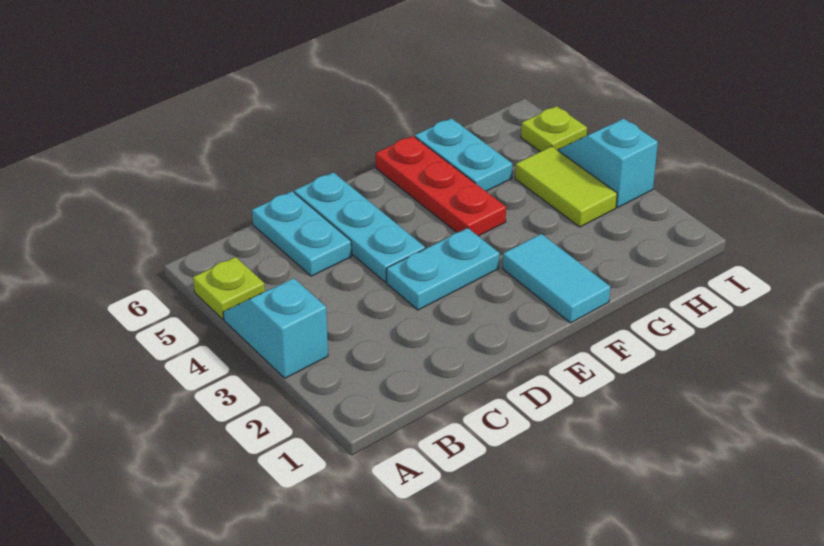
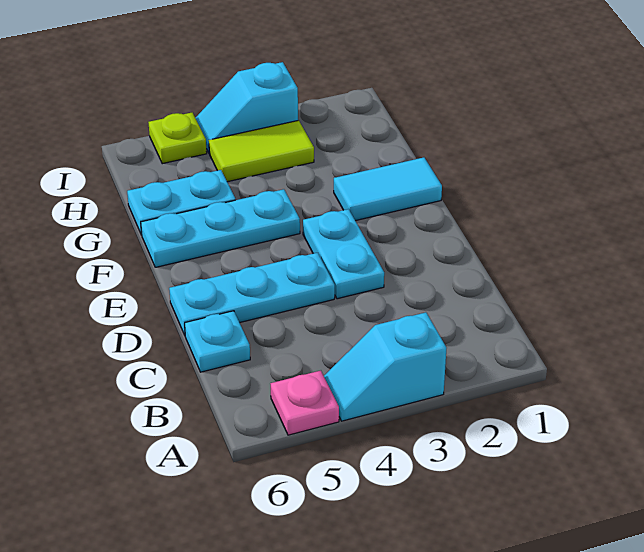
lime 1x1 plate [193,257,265,319] -> pink 1x1 plate [271,371,339,435]
cyan 1x2 plate [252,191,352,276] -> cyan 1x1 plate [185,311,250,372]
red 1x3 plate [376,136,506,236] -> cyan 1x3 plate [141,189,300,267]

